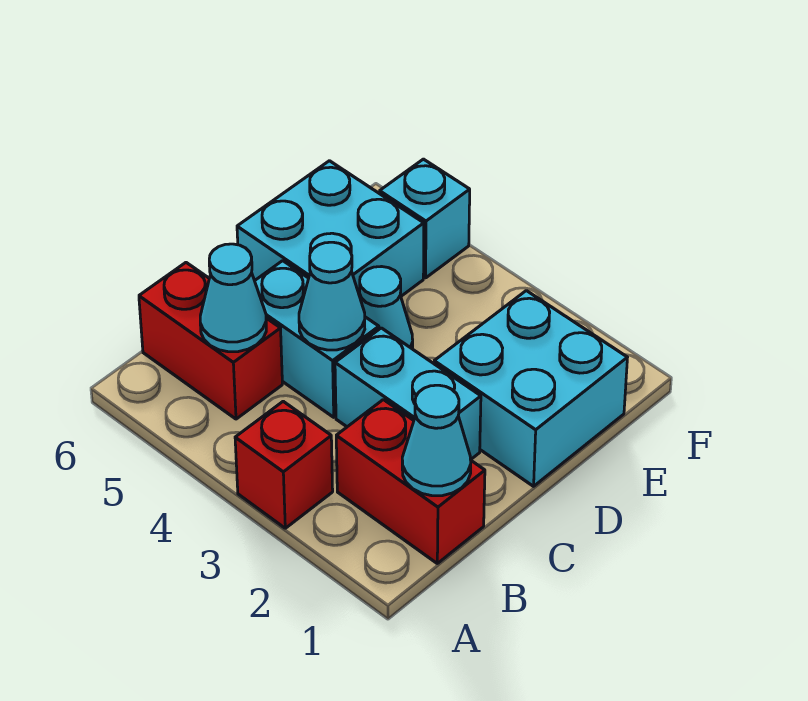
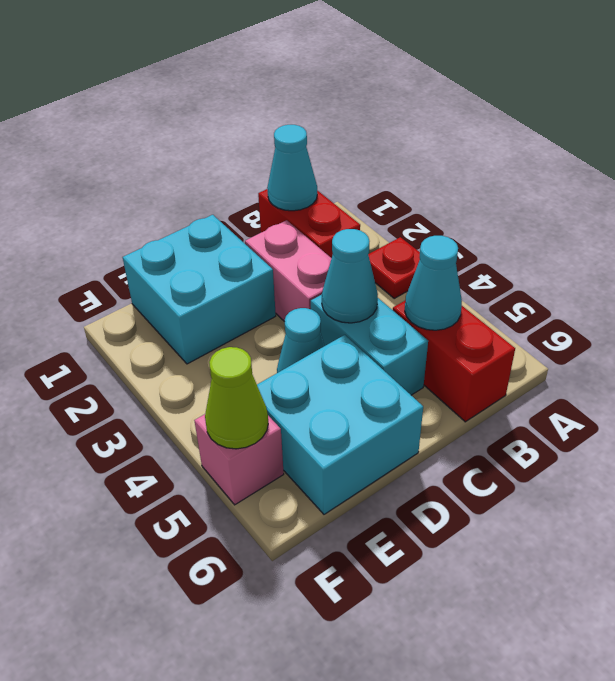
red 1x1 brick [235,401,333,528] -> red 1x1 plate [368,237,420,298]
cyan 1x2 brick [335,328,481,460] -> pink 1x2 brick [245,220,332,322]
cyan 1x1 brick [380,159,470,278] -> pink 1x1 brick [194,414,284,505]
none -> lime 1x1 cone [205,347,268,449]

